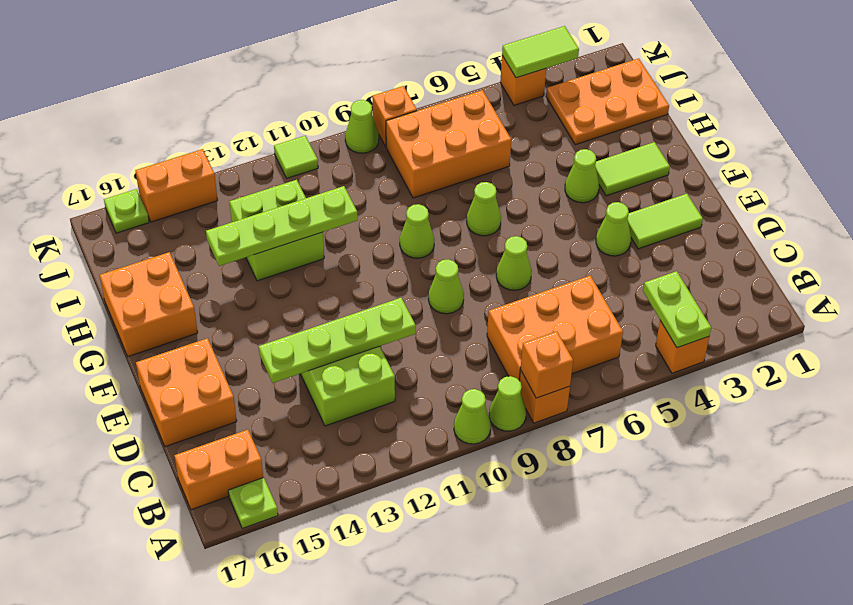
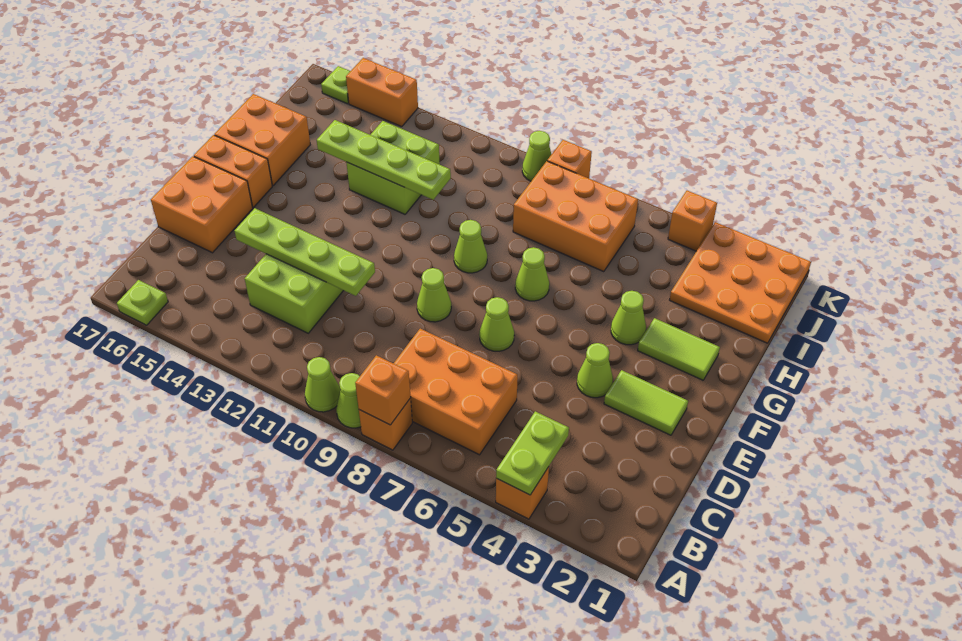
orange 1x2 brick [174,430,263,510] -> orange 1x2 brick moved to [194,135,272,207]
orange 2x3 plate [546,58,669,145] -> orange 3x3 plate [670,222,811,343]
lime 1x2 tile [502,26,579,78] -> none
lime 1x1 tile [274,136,318,178] -> none

